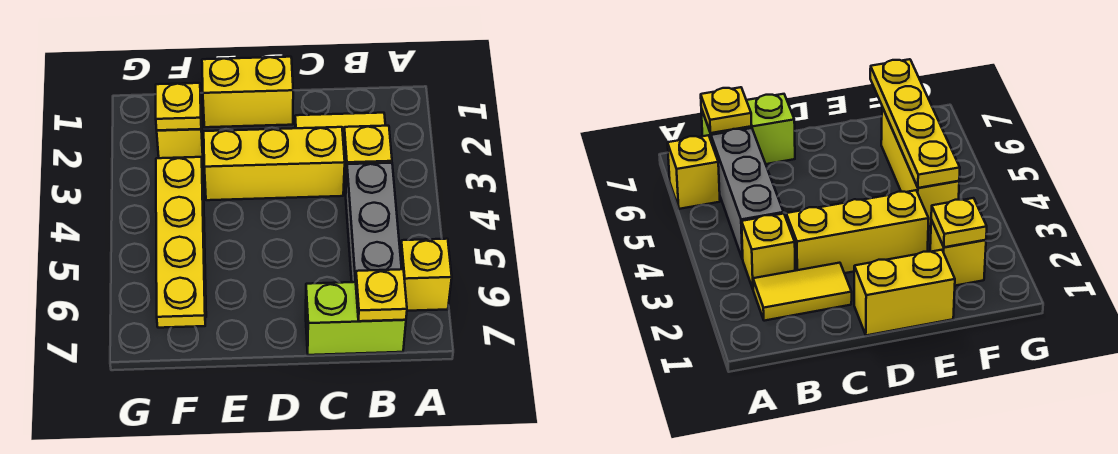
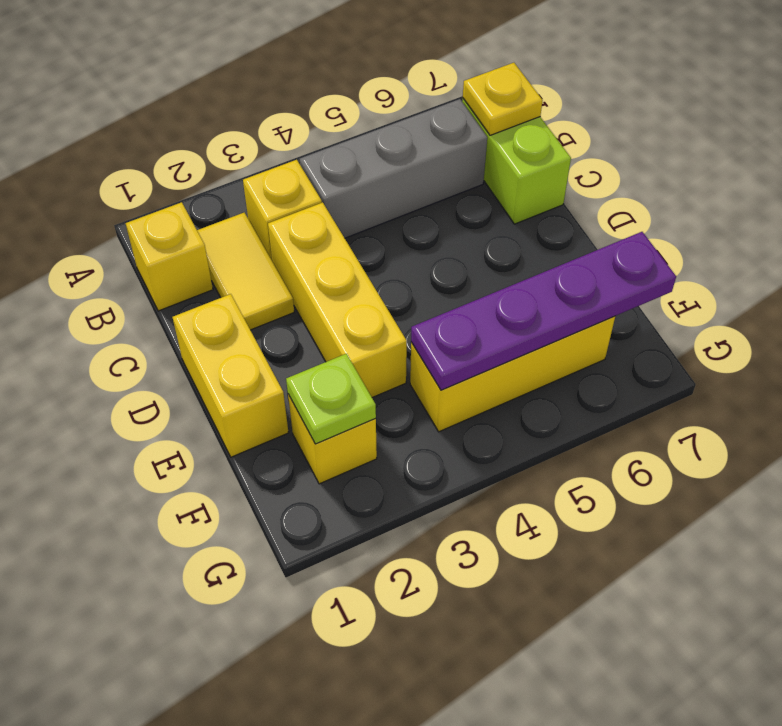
yellow 1x1 brick [400,239,452,311] -> yellow 1x1 brick moved to [126,202,213,311]
yellow 1x1 plate [156,83,201,130] -> lime 1x1 plate [286,354,376,444]
yellow 1x4 plate [156,157,205,328] -> purple 1x4 plate [411,232,676,390]

